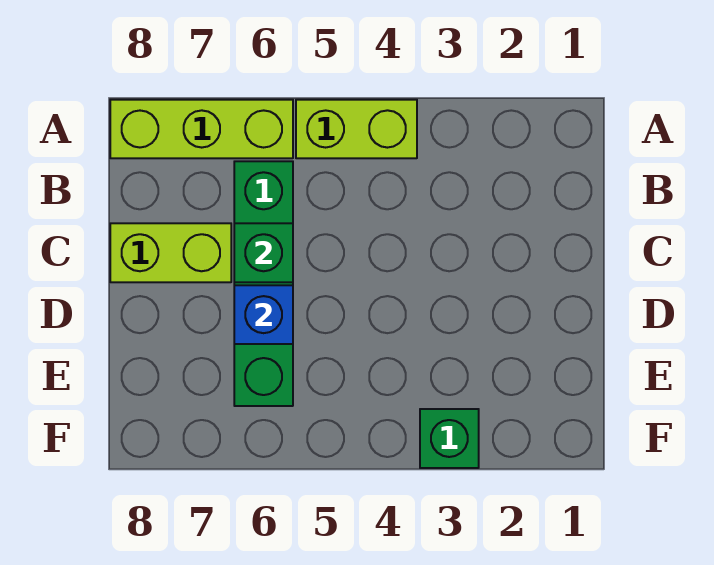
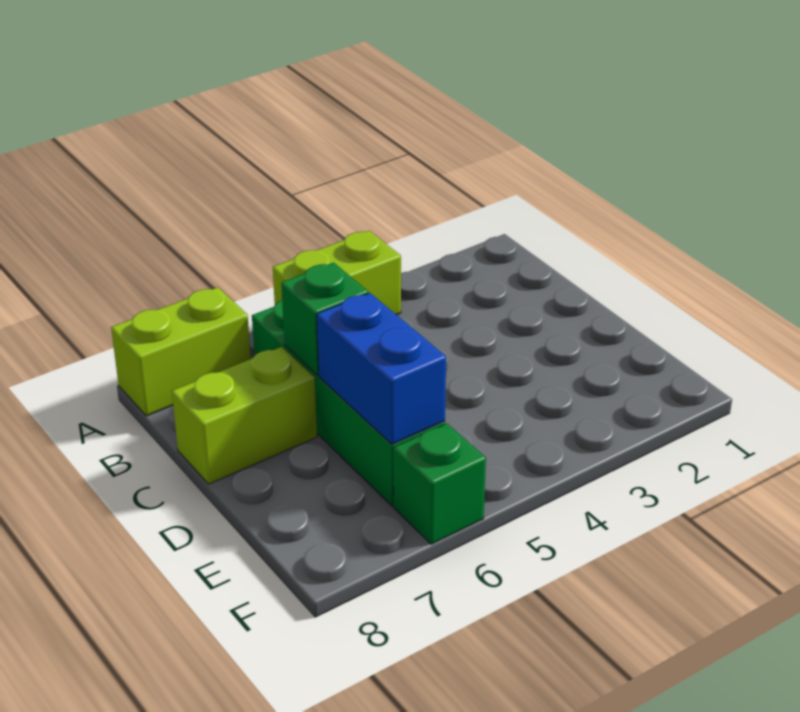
lime 1x3 brick [110,100,293,158] -> lime 1x2 brick [111,287,251,416]
blue 1x1 brick [234,285,293,344] -> blue 1x2 brick [317,293,446,444]
green 1x1 brick [420,409,479,468] -> green 1x1 brick moved to [394,423,486,544]

